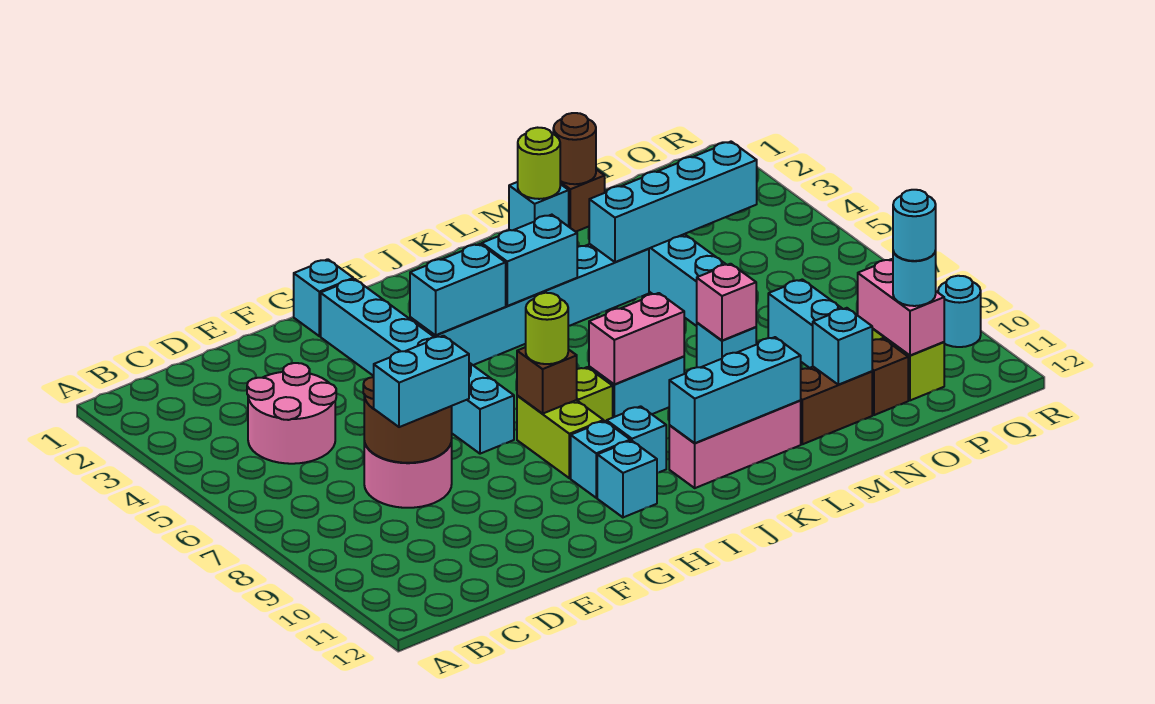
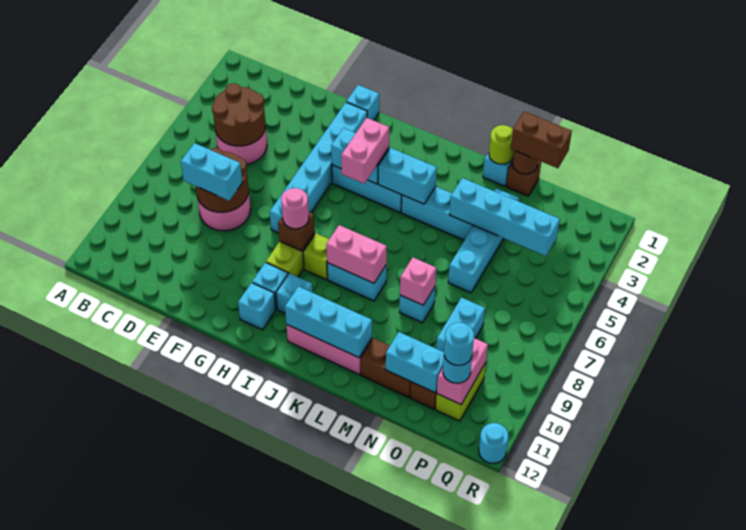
none -> brown 2x2 round brick [212,83,266,146]
lime 1x1 round brick [526,293,568,364] -> pink 1x1 round brick [281,188,309,229]
none -> pink 1x2 brick [341,118,389,184]
none -> brown 1x2 brick [511,112,572,168]
cyan 1x1 brick [813,308,872,385] -> cyan 1x2 brick [386,332,444,393]
cyan 1x1 round brick [938,276,981,347] -> cyan 1x1 round brick moved to [479,423,508,463]

